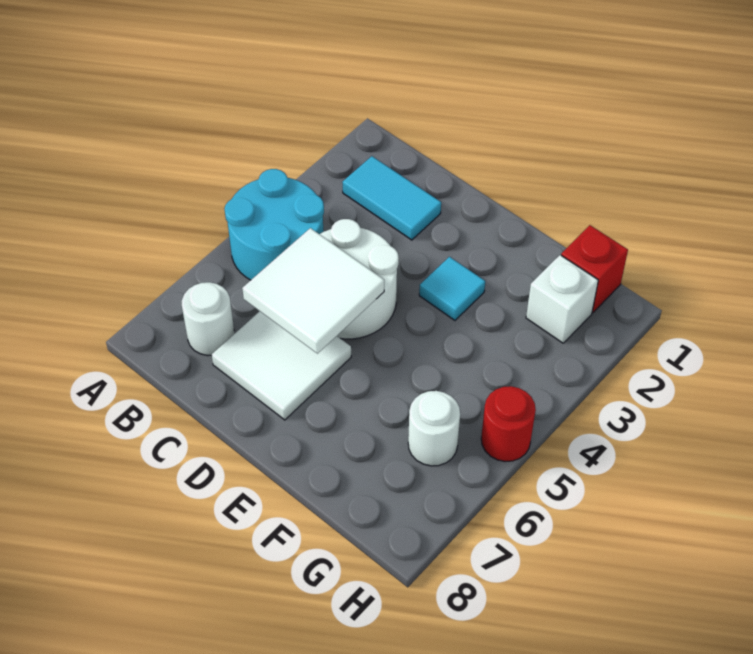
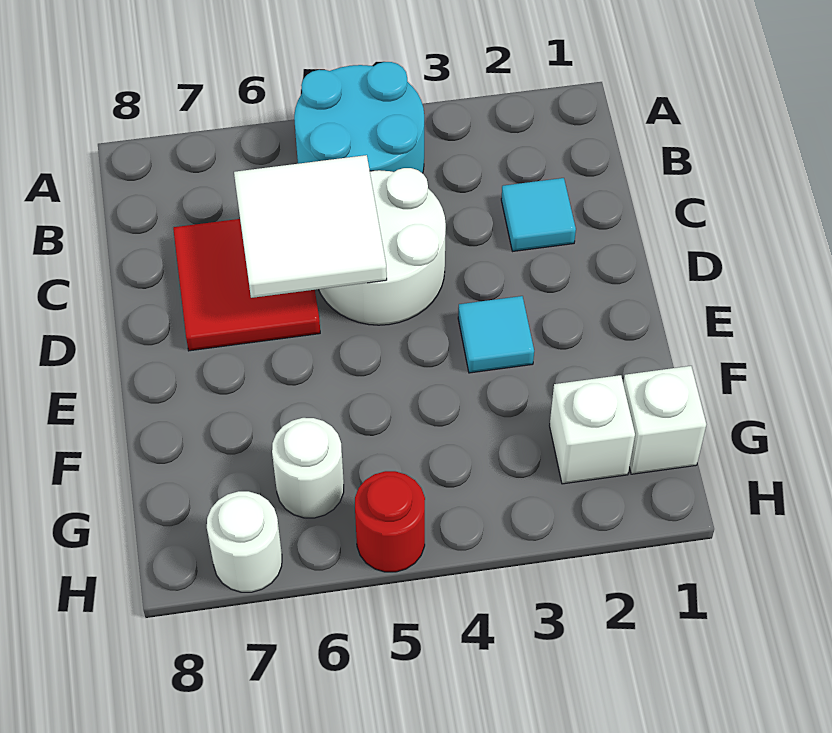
cyan 1x2 tile [342,156,441,240] -> cyan 1x1 tile [501,178,576,251]
white 1x1 round brick [182,282,234,356] -> white 1x1 round brick moved to [207,491,282,592]
white 2x2 tile [212,311,351,420] -> red 2x2 tile [173,219,320,351]
red 1x1 brick [561,225,628,313] -> white 1x1 brick [623,366,706,474]

